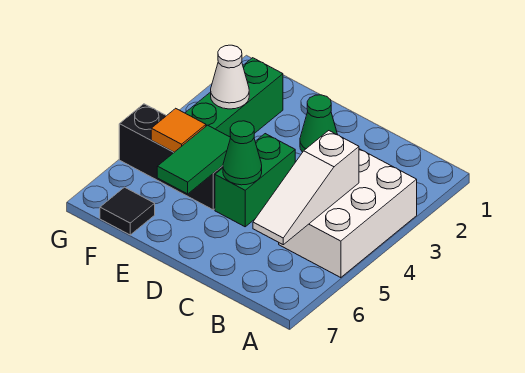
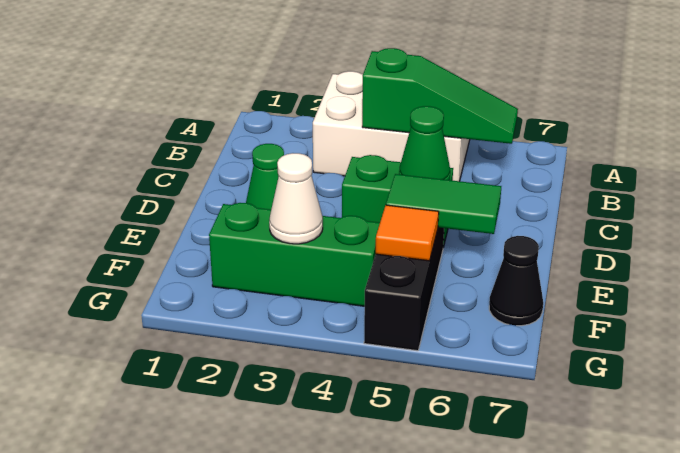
white 1x3 slope [253,131,359,245] -> green 1x3 slope [362,48,518,144]
black 1x1 tile [100,187,155,235] -> black 1x1 cone [489,236,543,326]

